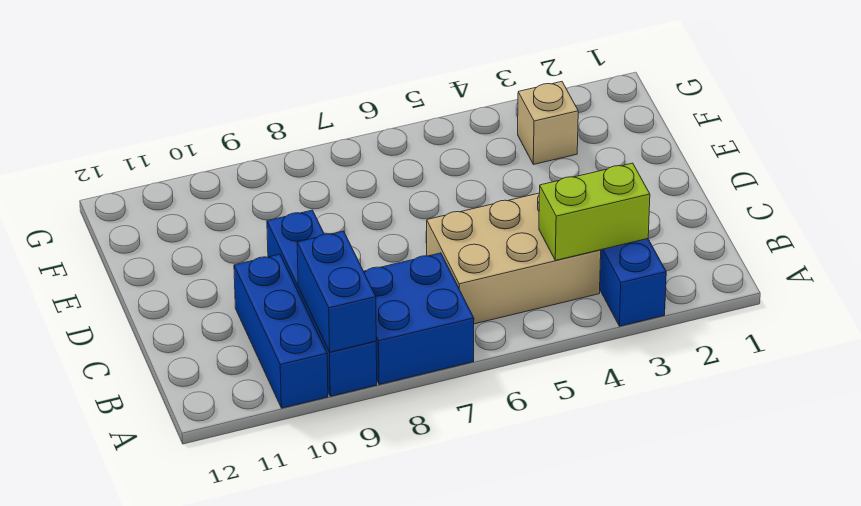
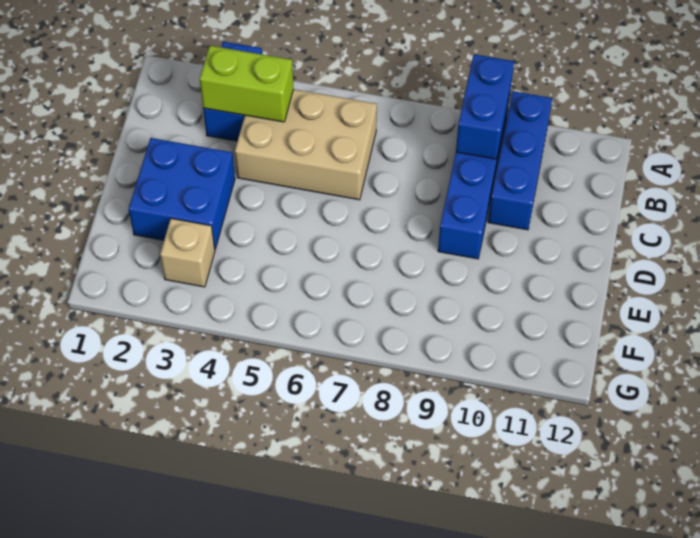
blue 2x2 brick [364,253,474,385] -> blue 2x2 brick moved to [129,138,235,249]

